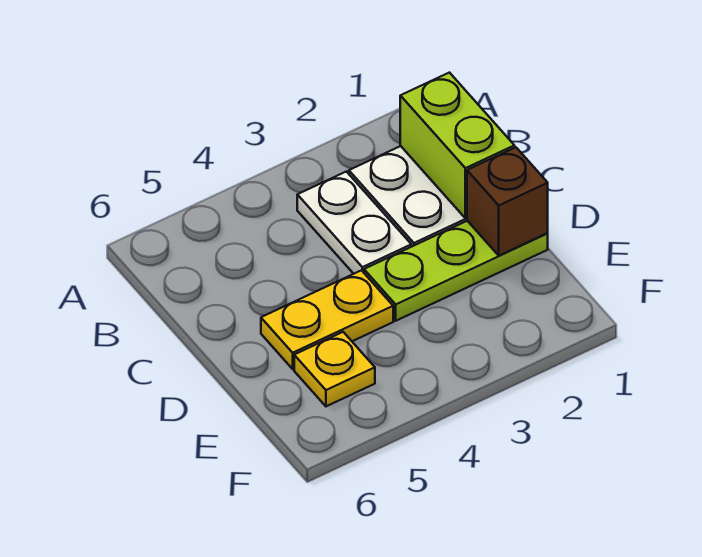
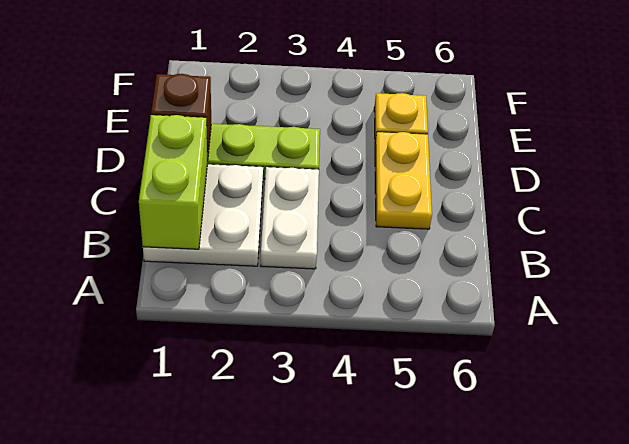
yellow 1x2 plate [261,270,393,369] -> yellow 1x2 plate turned to [375,132,432,229]

